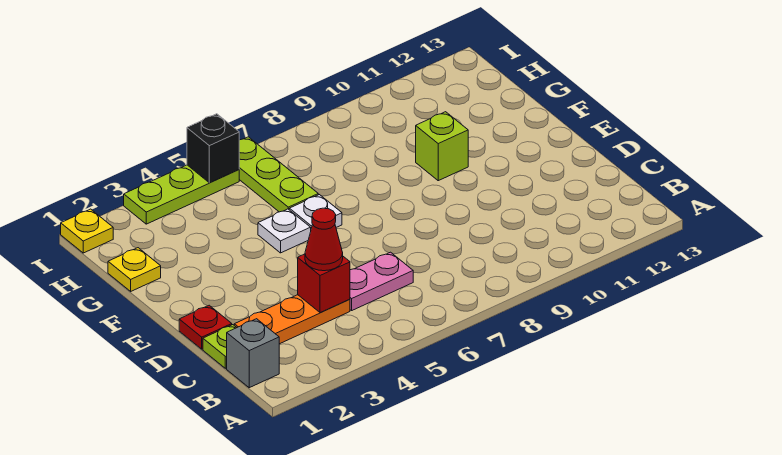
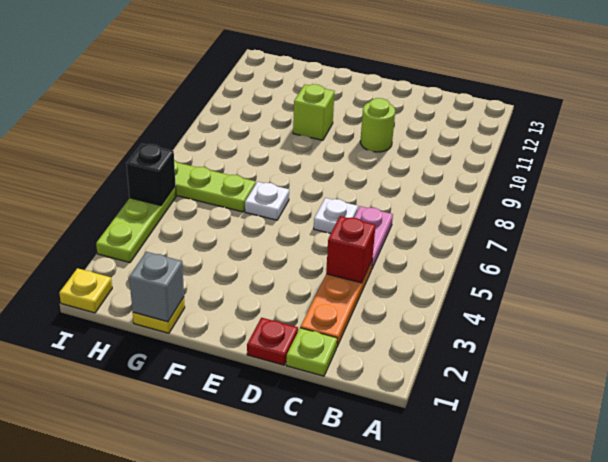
grey 1x1 brick [227,319,279,388] -> grey 1x1 brick moved to [129,252,184,322]
red 1x1 cone [305,208,343,271] -> none
none -> lime 1x1 round brick [360,98,395,152]
white 1x1 plate [258,209,311,253] -> white 1x1 plate moved to [314,198,358,234]

